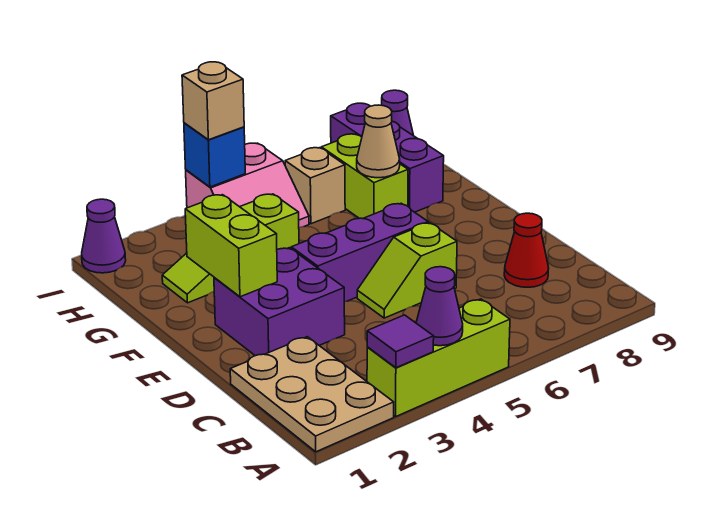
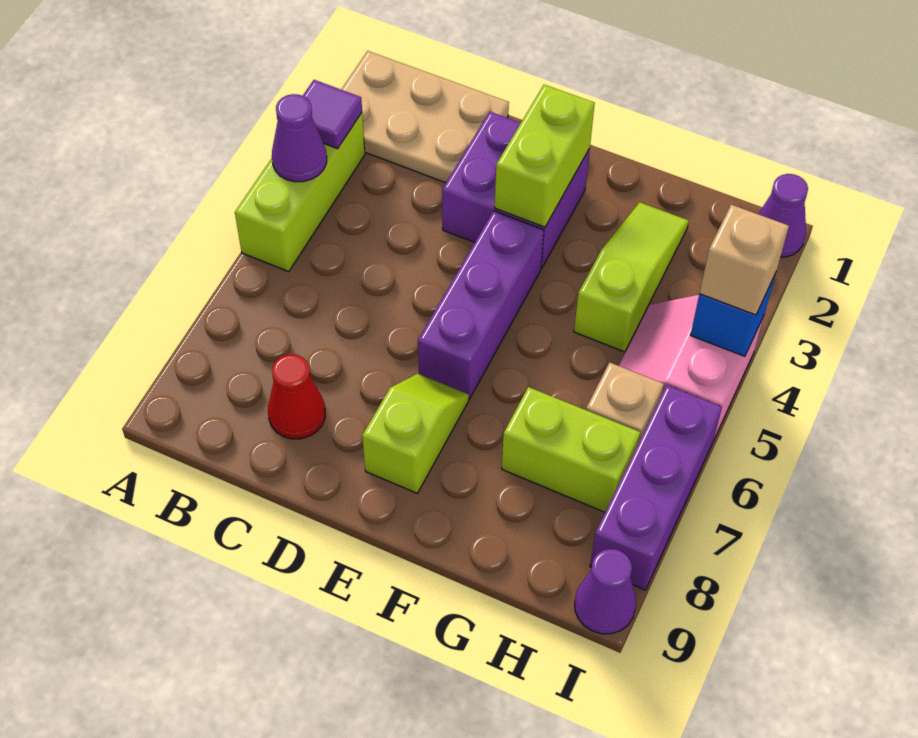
lime 1x2 slope [357,223,457,318] -> lime 1x2 slope moved to [362,374,469,493]
lime 1x2 brick [185,195,277,297] -> lime 1x2 brick turned to [495,85,595,227]
tan 1x1 cone [357,105,400,178] -> none
purple 1x3 brick [331,103,444,212] -> purple 1x3 brick turned to [590,385,722,590]

